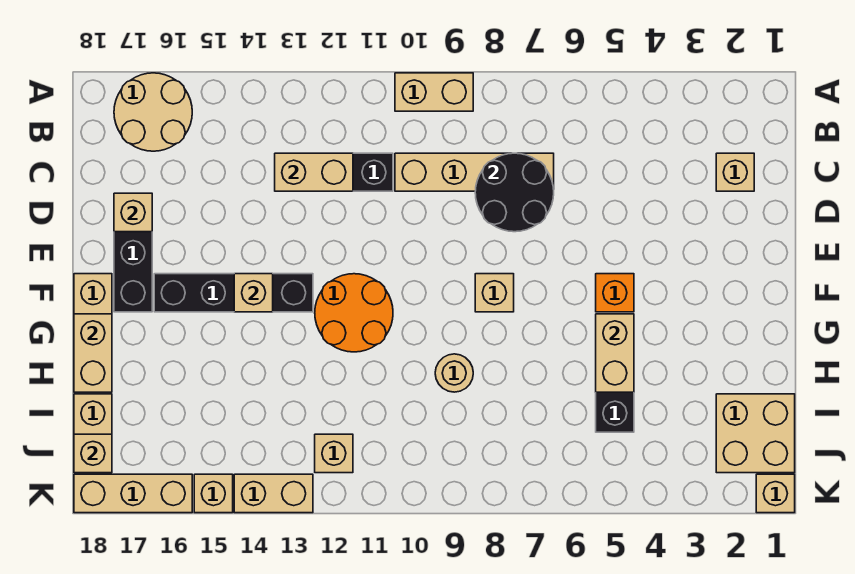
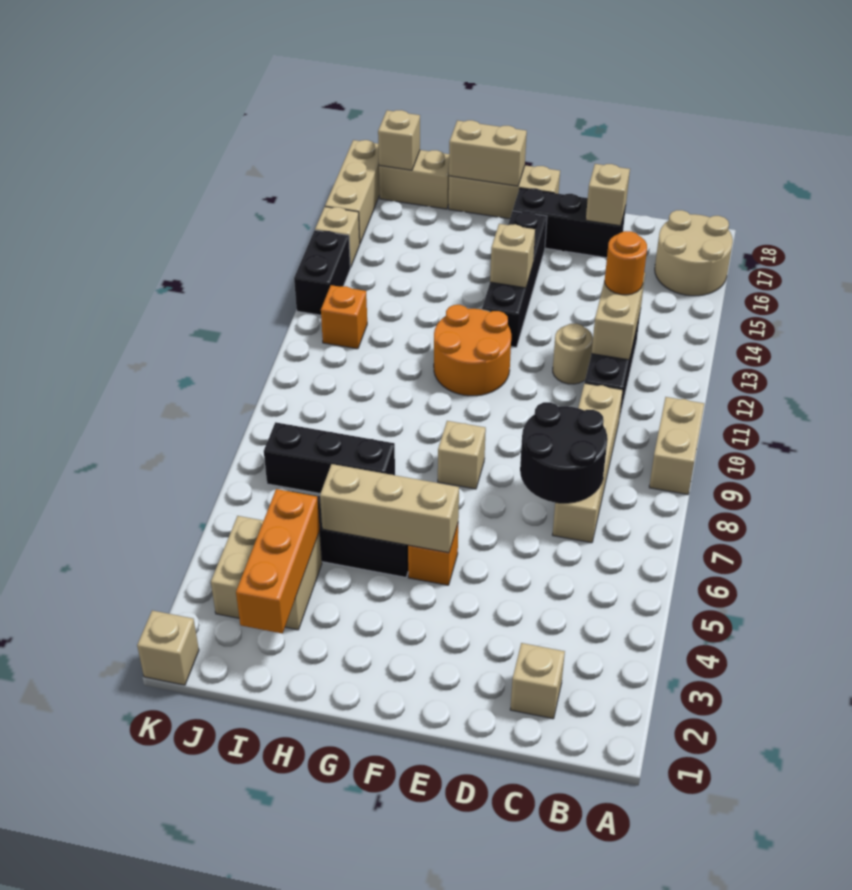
none -> orange 1x1 round brick [605,231,647,295]
tan 1x2 brick [596,314,634,392] -> tan 1x3 brick [320,464,459,553]
none -> black 1x3 brick [264,422,395,494]
tan 1x1 round brick [435,354,473,392] -> tan 1x1 round brick moved to [553,324,593,384]
tan 2x2 brick [716,394,795,473] -> tan 2x2 brick moved to [211,516,322,630]
none -> orange 1x3 brick [236,489,320,634]
tan 1x1 brick [315,434,353,473] -> orange 1x1 brick [321,285,367,349]
tan 1x2 brick [234,474,313,513] -> black 1x2 brick [294,230,351,315]

